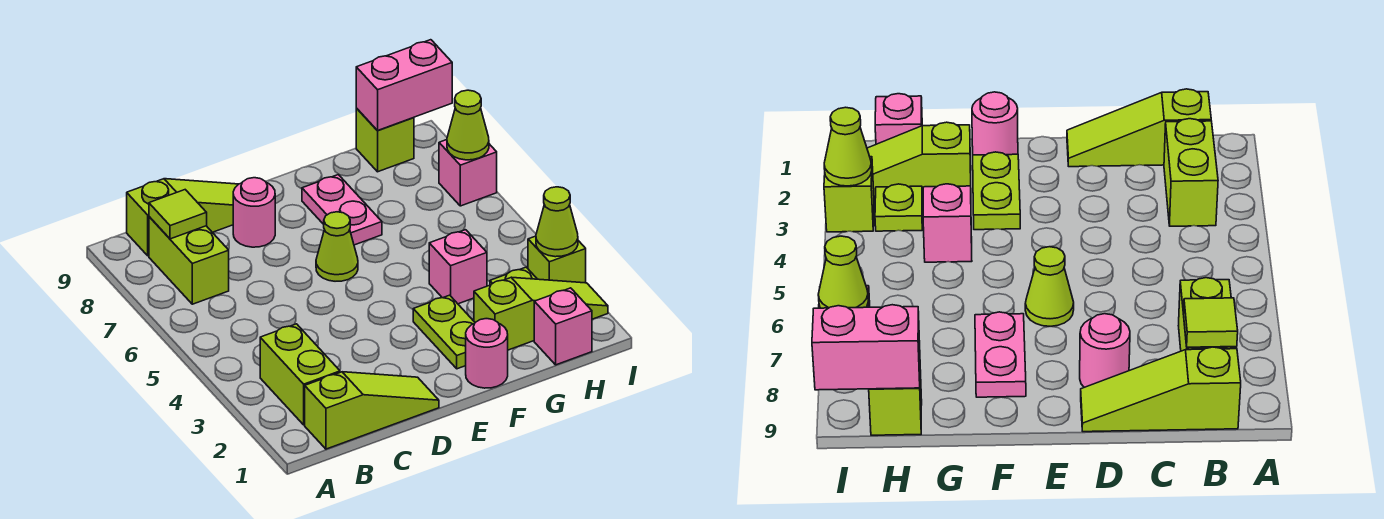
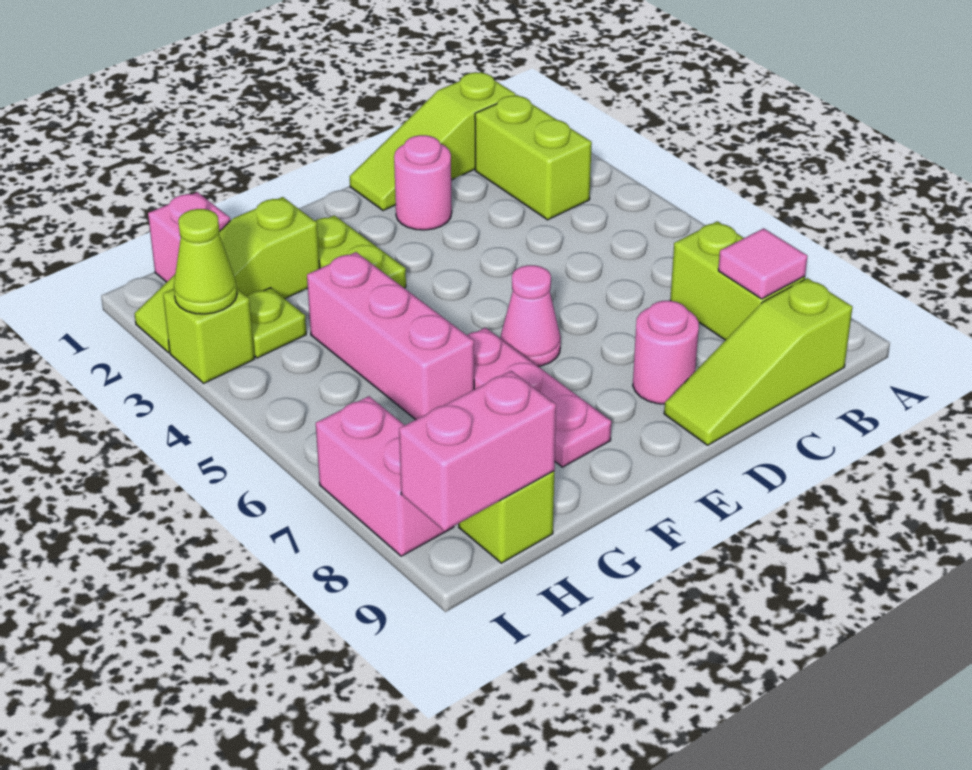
lime 1x1 tile [149,190,207,239] -> pink 1x1 tile [718,228,808,299]
lime 1x1 cone [316,212,358,281] -> pink 1x1 cone [500,265,561,366]
pink 1x1 round brick [466,319,508,388] -> pink 1x1 round brick moved to [394,135,452,230]
pink 1x2 plate [302,175,382,245] -> pink 1x3 plate [467,328,611,467]
pink 1x1 brick [429,230,487,304] -> pink 1x3 brick [307,252,474,420]
pink 1x1 brick [439,140,497,206] -> pink 1x2 brick [316,396,454,556]
lime 1x1 cone [447,90,489,160] -> none

